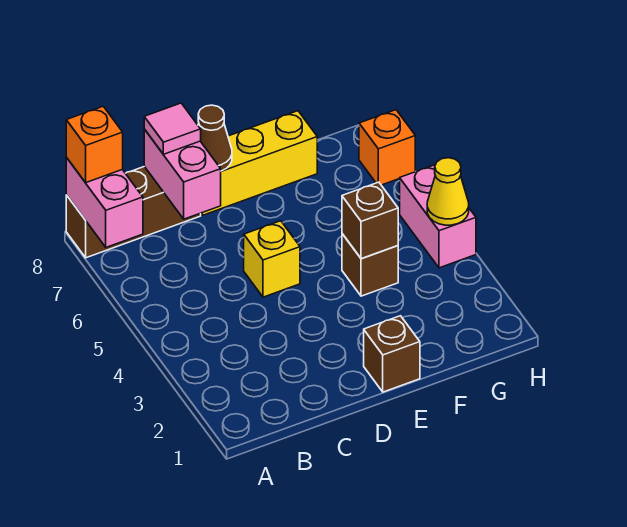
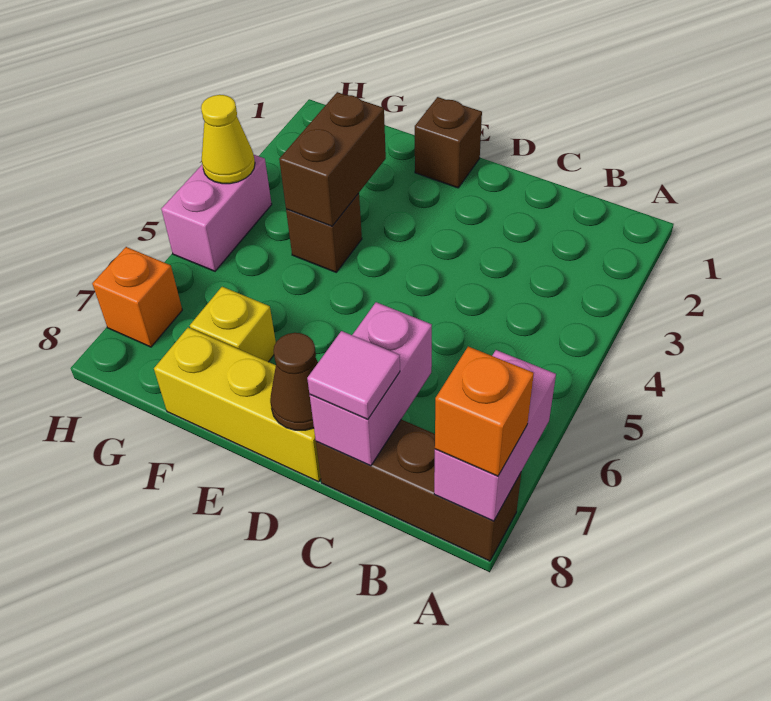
yellow 1x1 brick [244,221,300,297] -> yellow 1x1 brick moved to [190,287,276,362]
brown 1x1 brick [342,182,398,259] -> brown 1x2 brick [279,92,386,226]

